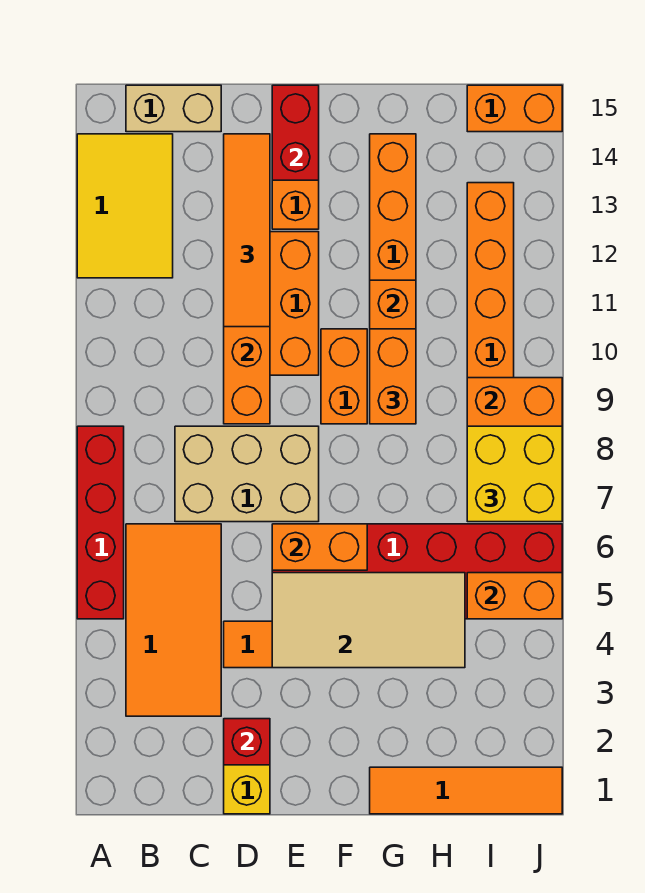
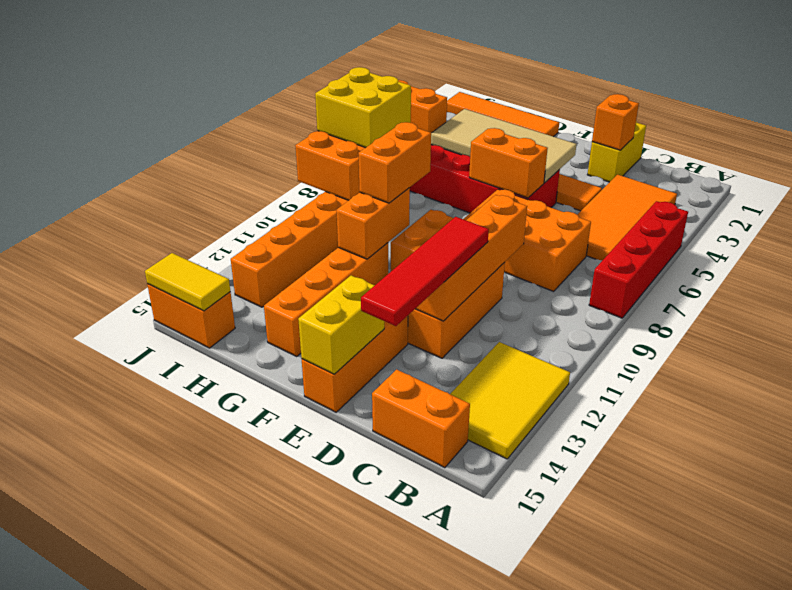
tan 1x2 brick [126,85,221,132] -> orange 1x2 brick [372,369,470,468]
tan 2x3 brick [175,426,319,522] -> orange 2x3 brick [464,189,591,291]
red 1x1 brick [224,719,270,765] -> orange 1x1 brick [592,94,639,150]
orange 1x4 tile [224,134,270,327] -> red 1x4 tile [361,217,489,326]
red 1x2 brick [272,85,319,180] -> yellow 1x2 brick [298,275,384,374]
none -> yellow 1x2 tile [145,253,230,311]

